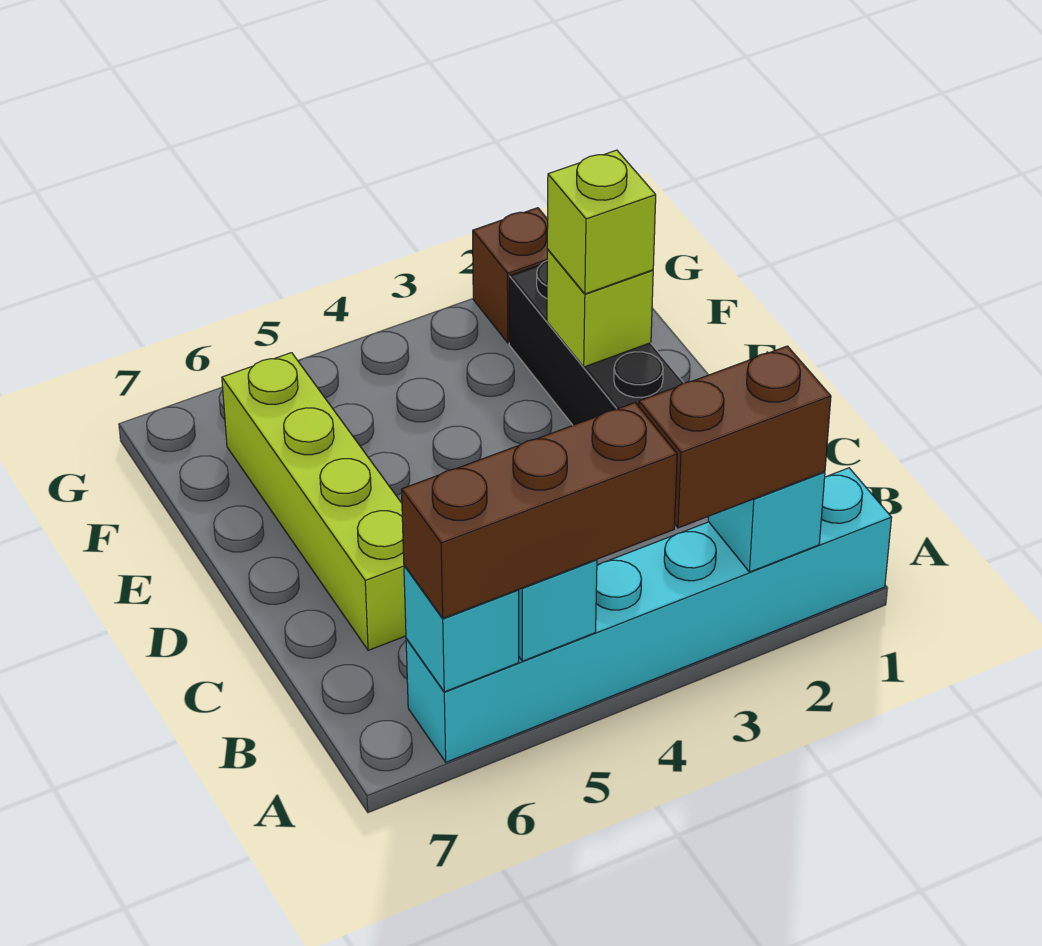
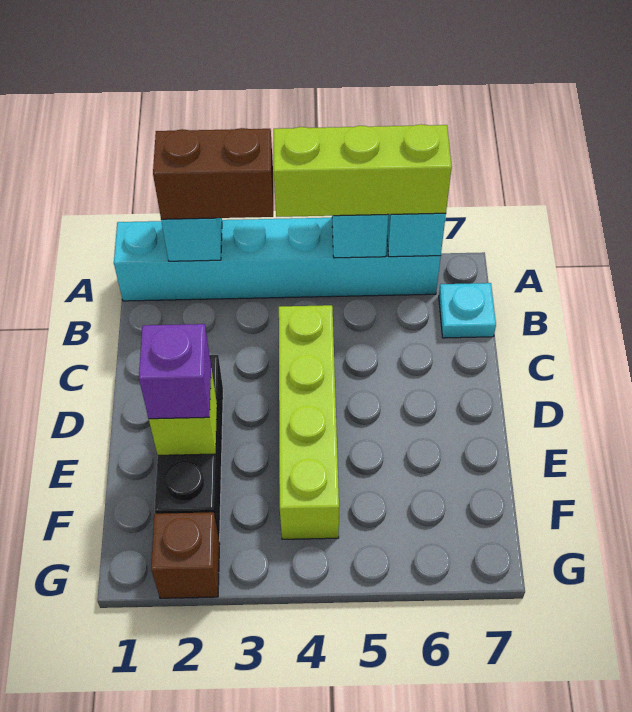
brown 1x3 brick [402,403,677,618] -> lime 1x3 brick [274,124,452,217]
none -> cyan 1x1 plate [439,283,496,338]
lime 1x4 brick [222,353,406,650] -> lime 1x4 brick moved to [279,305,339,539]
lime 1x1 brick [547,150,656,294] -> purple 1x1 brick [139,324,211,419]

